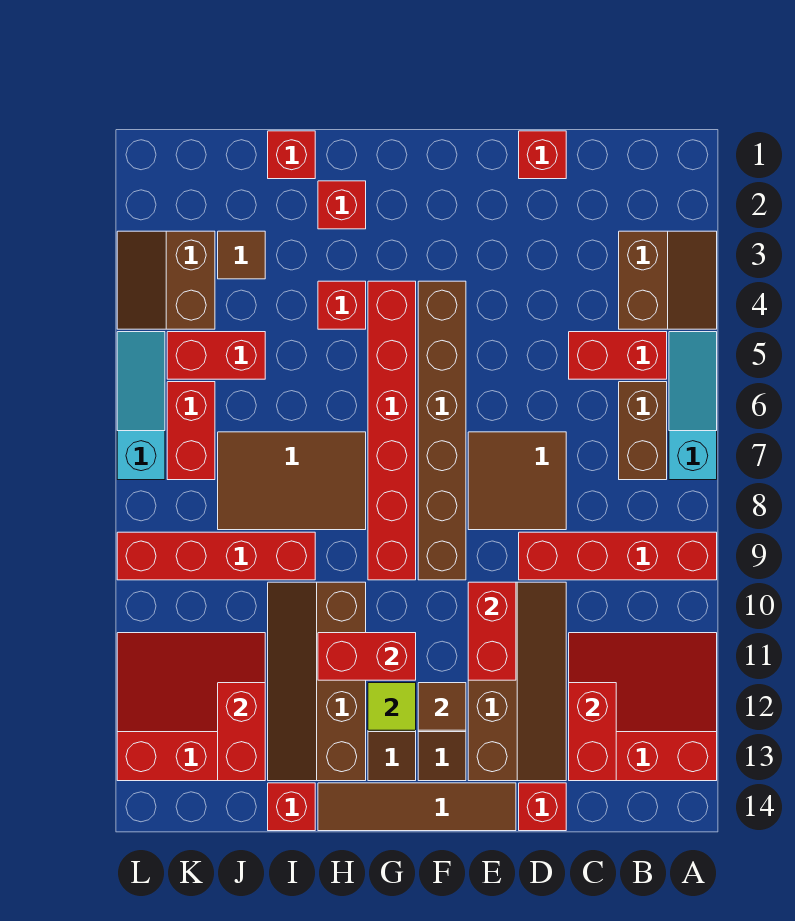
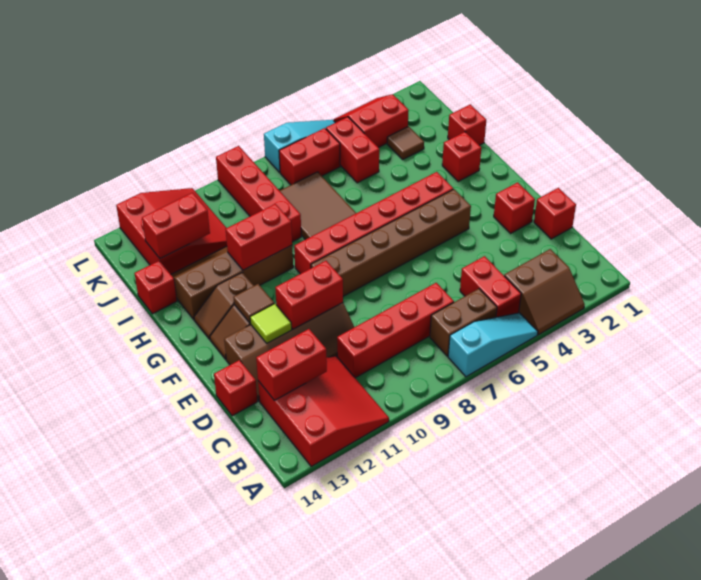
red 1x4 brick [519,532,717,580] -> red 1x4 brick turned to [337,283,454,378]
brown 2x2 tile [468,432,566,530] -> none
brown 1x4 tile [318,783,516,831] -> none
red 1x2 brick [318,633,416,680] -> red 1x2 brick turned to [226,204,292,270]
lime 1x1 tile [368,683,416,730] -> lime 1x1 tile moved to [250,304,292,343]
red 1x1 brick [318,281,366,329] -> red 1x1 brick moved to [494,182,535,233]
brown 2x2 slope [117,231,215,329] -> red 2x2 slope [334,94,409,148]

